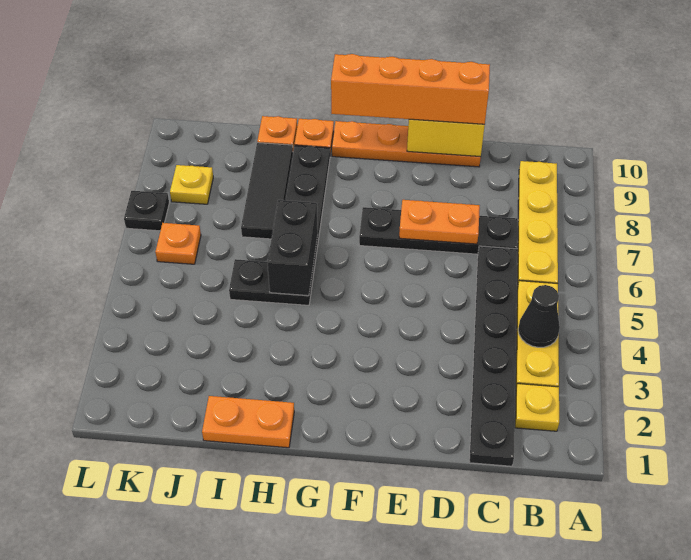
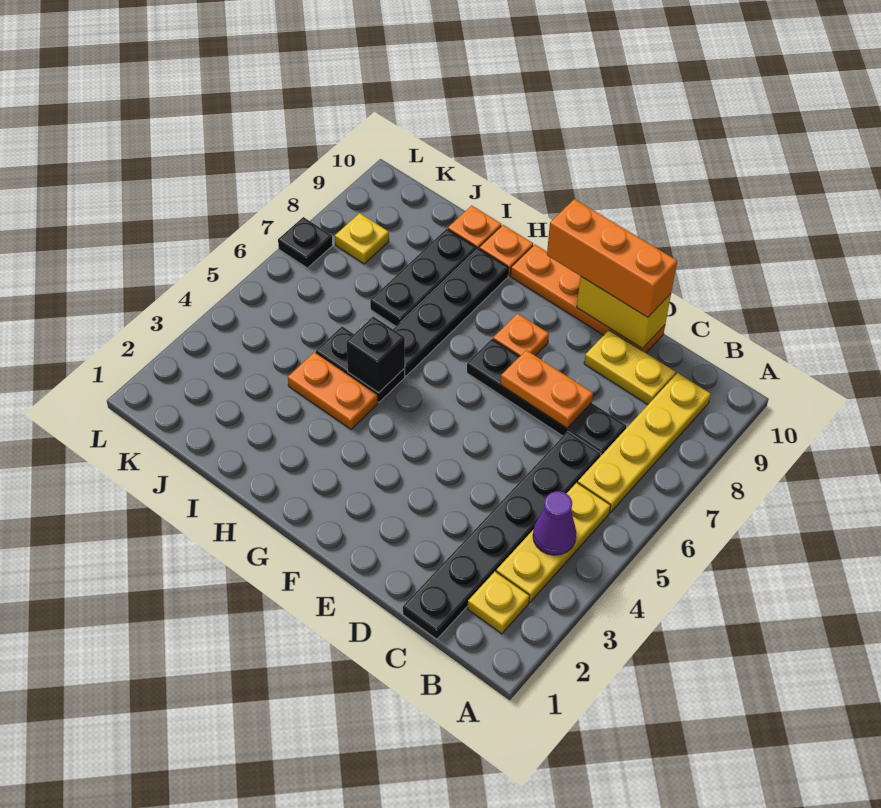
black 1x1 cone [518,285,560,347] -> purple 1x1 cone [533,491,576,555]
none -> yellow 1x2 plate [584,330,676,404]
orange 1x4 brick [331,54,490,124] -> orange 1x3 brick [547,199,677,317]
orange 1x2 plate [202,396,294,448] -> orange 1x2 plate moved to [288,352,378,429]
black 1x2 brick [267,200,318,296] -> black 1x1 brick [347,316,405,393]
black 1x3 tile [241,143,293,239] -> black 1x3 plate [370,229,477,326]
orange 1x1 plate [155,223,201,264] -> orange 1x1 plate moved to [493,313,549,356]

